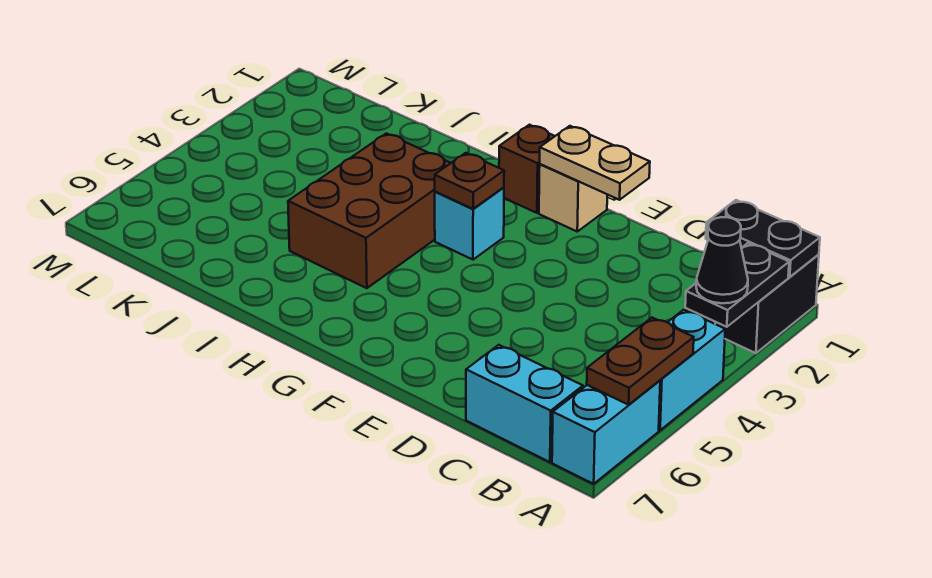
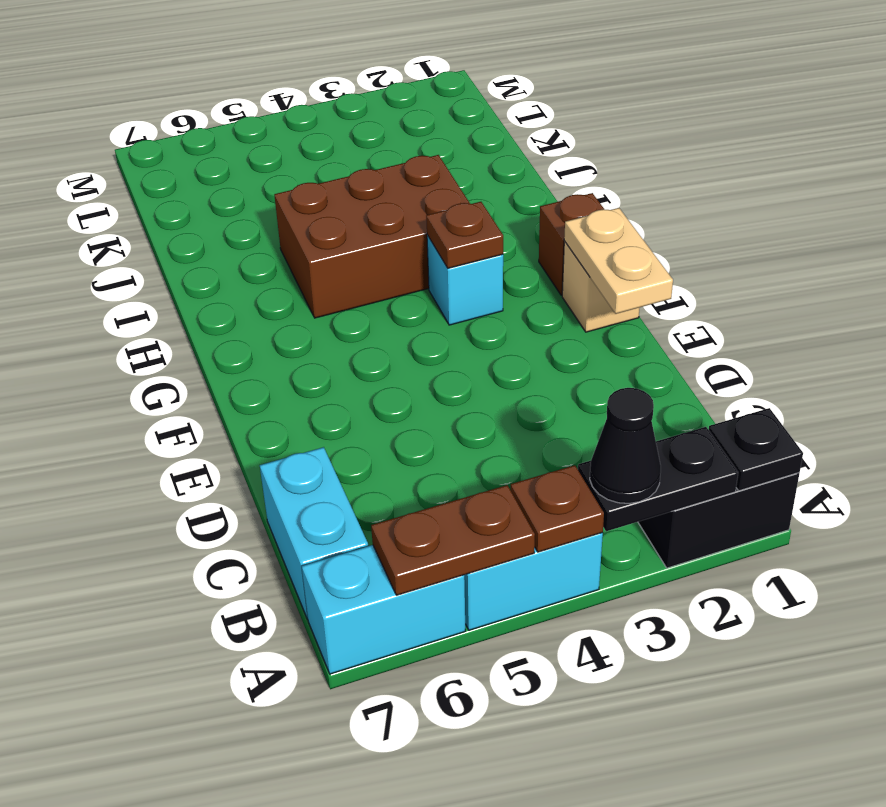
black 1x2 plate [706,200,820,277] -> black 1x1 plate [709,408,803,491]
none -> brown 1x1 plate [511,465,604,552]

